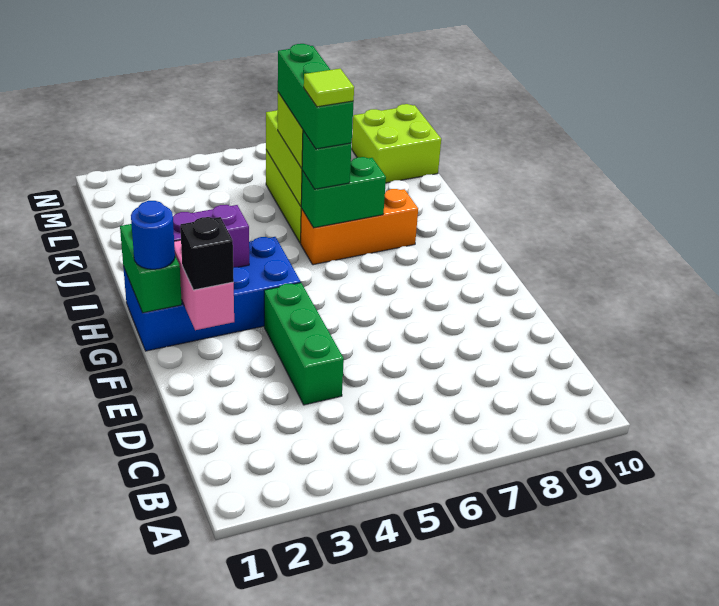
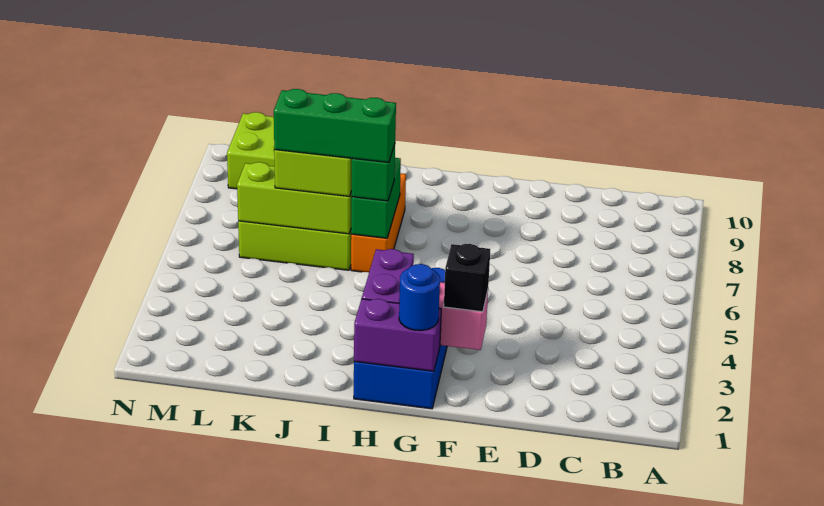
green 1x3 brick [264,283,344,405] -> none
green 1x2 brick [120,224,182,313] -> purple 1x2 brick [354,299,441,371]
lime 1x1 tile [304,69,354,107] -> none

